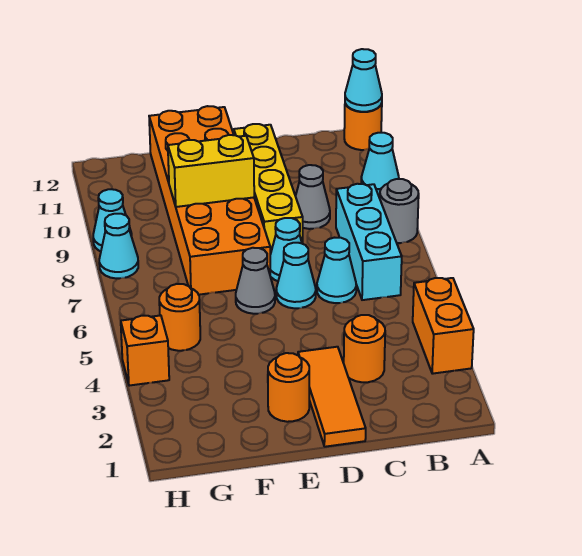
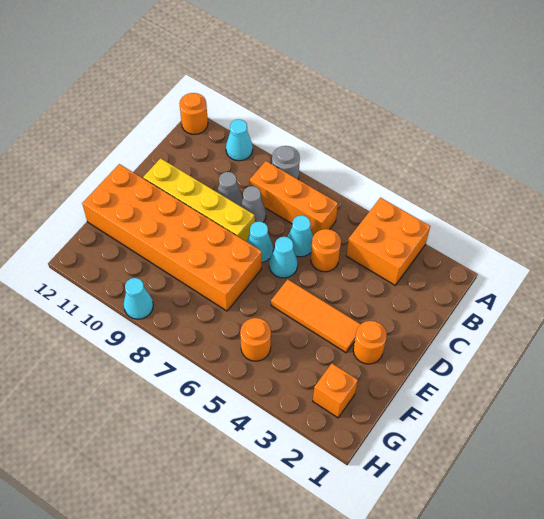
orange 1x2 brick [413,278,474,374] -> orange 2x2 brick [346,198,430,285]
cyan 1x1 cone [345,49,382,112] -> none
cyan 1x3 brick [336,184,402,300] -> orange 1x3 brick [250,161,338,236]
orange 1x1 round brick [344,315,385,382] -> orange 1x1 round brick moved to [311,229,341,272]
orange 1x3 tile [298,347,366,447] -> orange 1x3 tile moved to [271,279,361,353]
grey 1x1 cone [236,248,275,314] -> grey 1x1 cone moved to [240,186,266,222]
yellow 1x2 brick [168,135,254,207] -> none
orange 1x1 brick [121,315,169,386] -> orange 1x1 brick moved to [313,363,358,418]
cyan 1x1 cone [99,214,138,279] -> none

